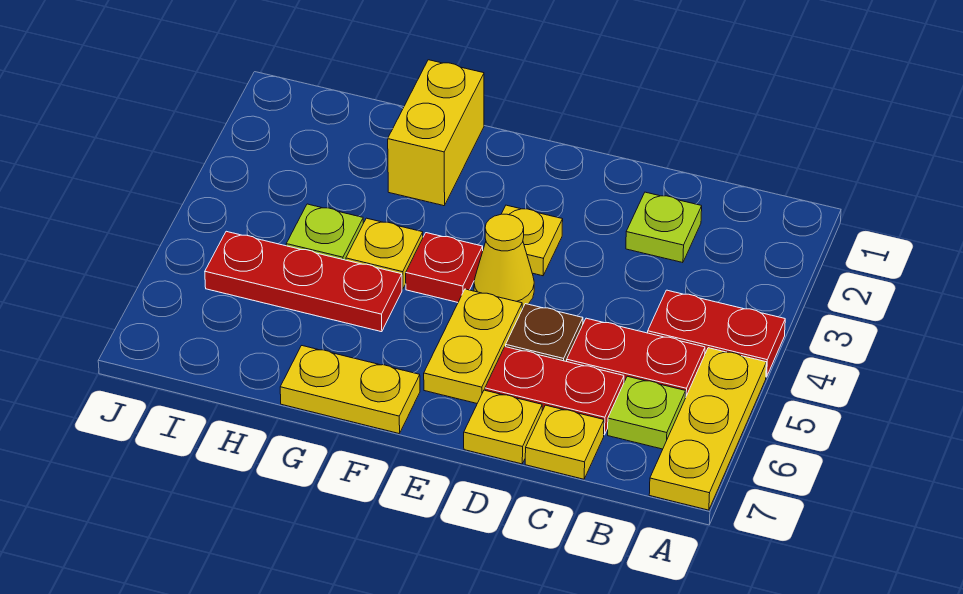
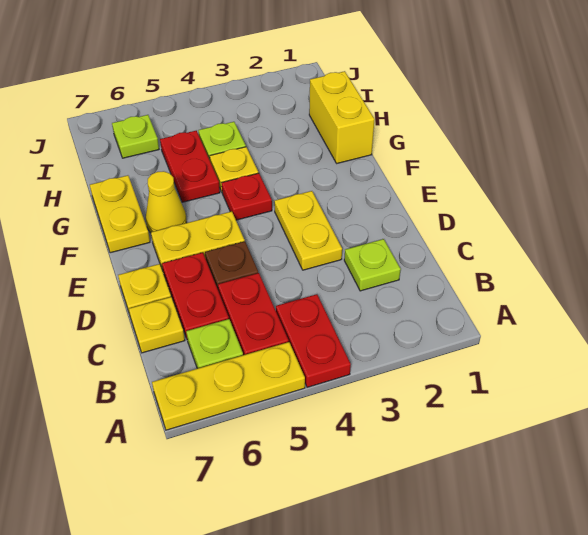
yellow 1x1 plate [502,205,563,276] -> yellow 1x2 plate [274,191,342,270]
yellow 1x1 cone [474,214,534,308] -> yellow 1x1 cone moved to [146,171,187,233]
yellow 1x2 brick [388,60,484,206] -> yellow 1x2 brick turned to [309,71,375,163]
red 1x3 plate [205,231,402,332] -> red 1x2 plate [160,131,220,202]
none -> lime 1x1 plate [112,115,159,158]

